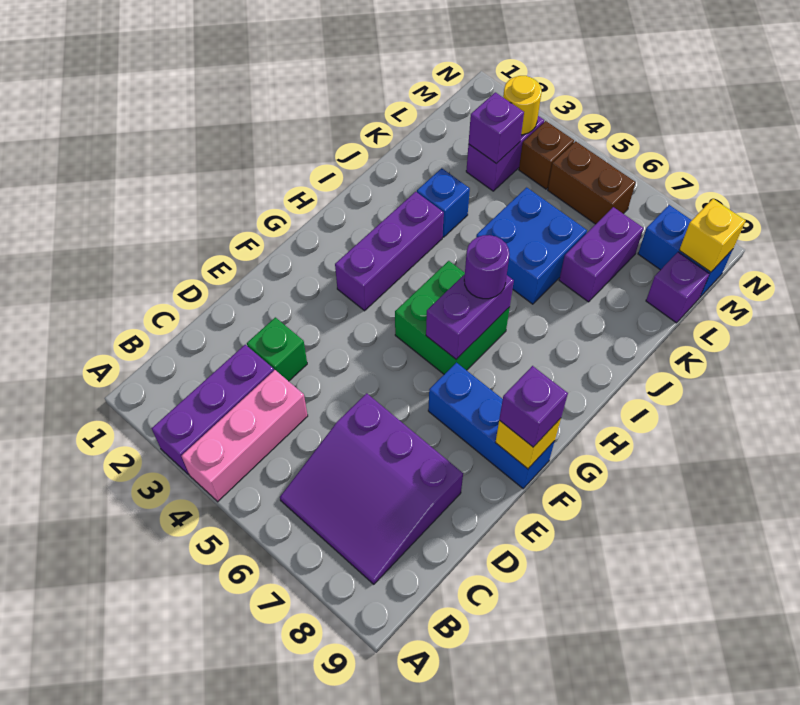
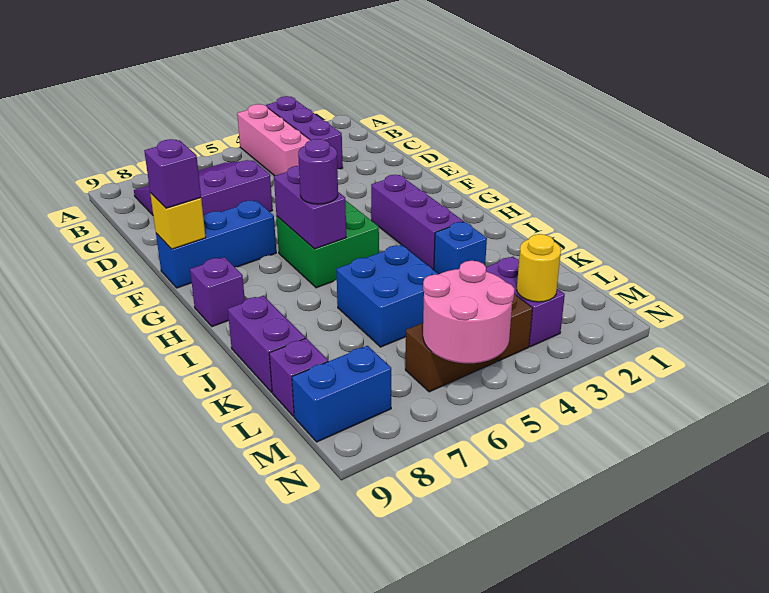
green 1x1 brick [247,317,307,381] -> none
purple 1x2 brick [559,207,643,302] -> purple 1x2 brick moved to [228,296,305,392]
purple 1x1 brick [469,92,524,164] -> purple 1x1 brick moved to [190,257,245,327]
none -> pink 2x2 round brick [423,261,514,364]
yellow 1x1 brick [679,199,746,272] -> none

